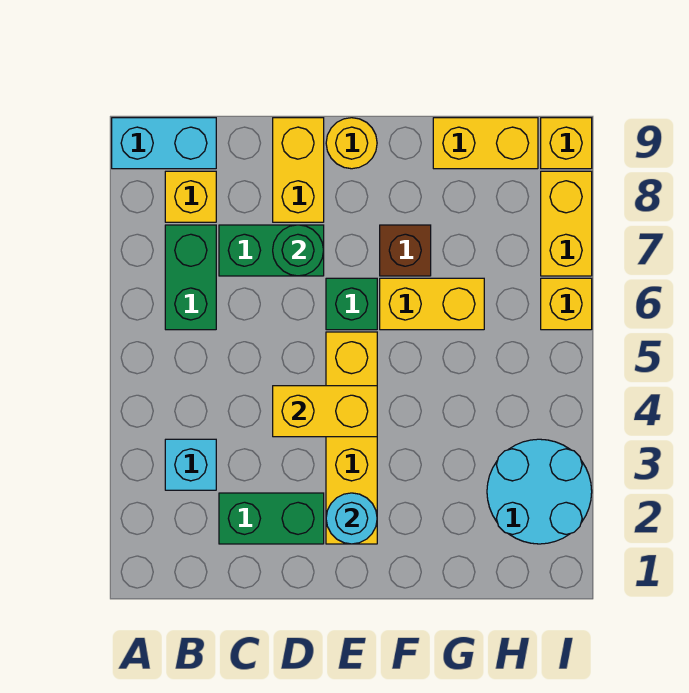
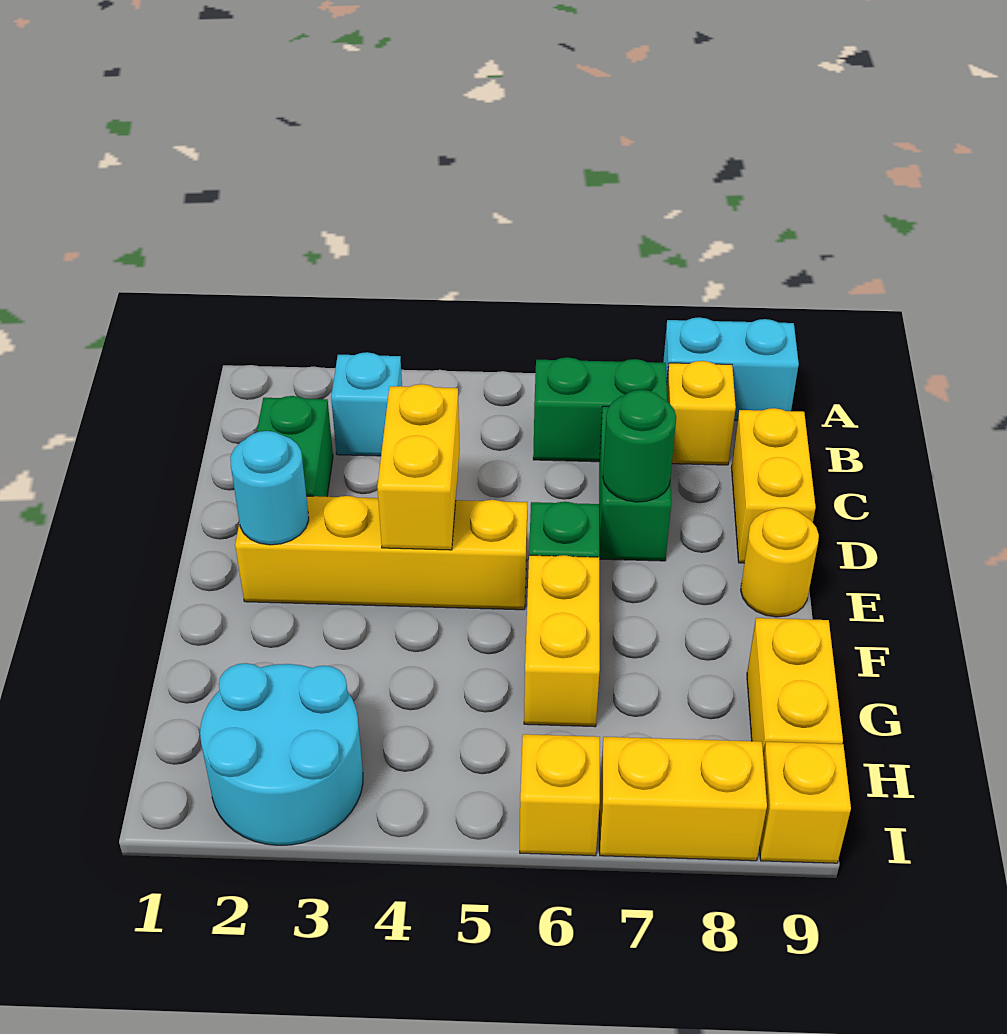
cyan 1x2 brick [112,118,216,169] -> cyan 1x2 brick turned to [663,317,799,420]
yellow 1x2 brick [273,118,324,222] -> yellow 1x2 brick turned to [732,408,816,563]
brown 1x1 brick [380,225,431,276] -> none

